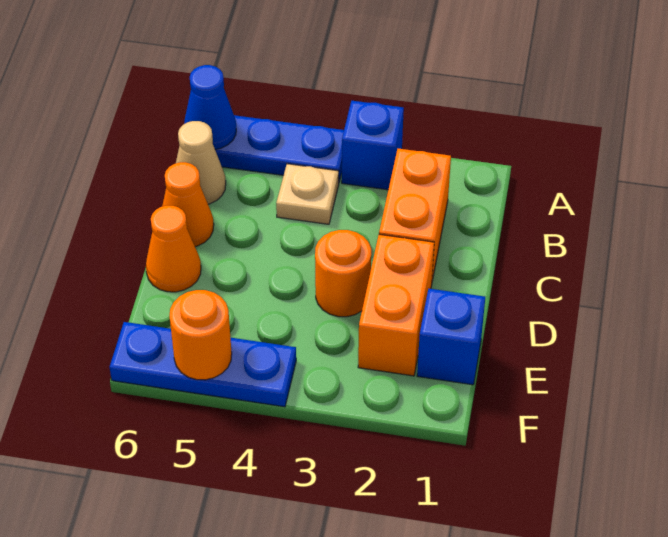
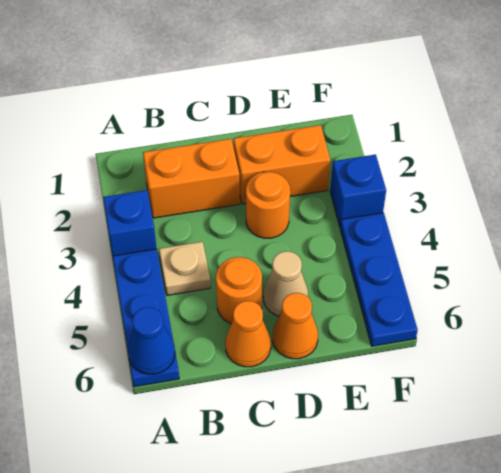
tan 1x1 cone [176,121,226,204] -> tan 1x1 cone moved to [263,251,308,316]
blue 1x1 brick [417,289,485,385] -> blue 1x1 brick moved to [330,154,386,226]
orange 1x1 round brick [170,290,232,380] -> orange 1x1 round brick moved to [216,257,262,324]

